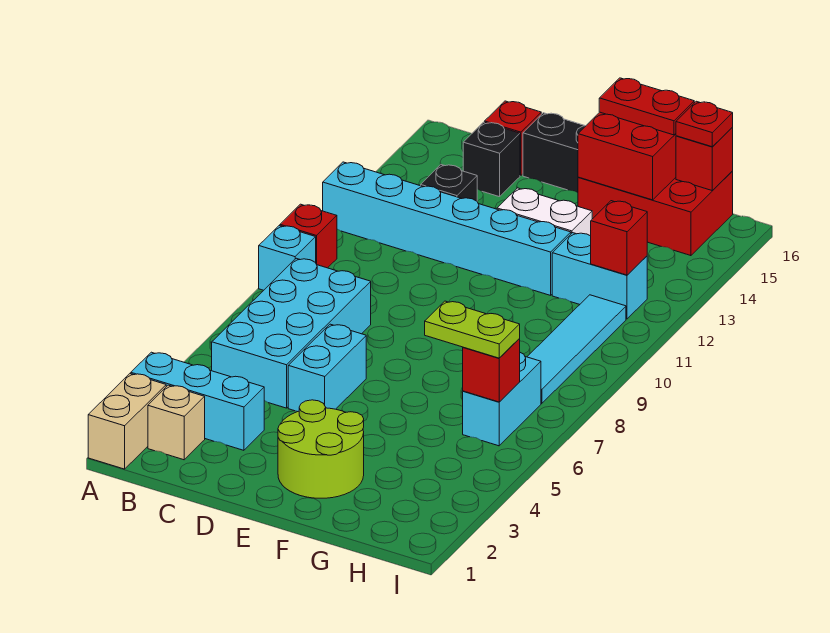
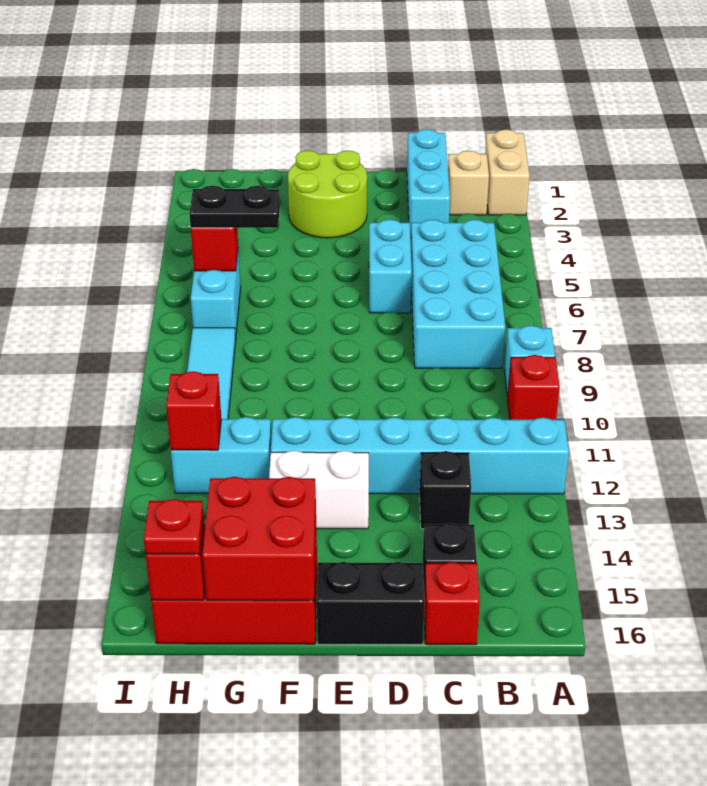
cyan 1x3 brick [131,352,264,450] -> cyan 1x3 brick turned to [407,129,450,238]
red 1x2 plate [599,78,694,135] -> none
lime 1x2 plate [425,301,520,358] -> black 1x2 plate [189,186,280,228]

